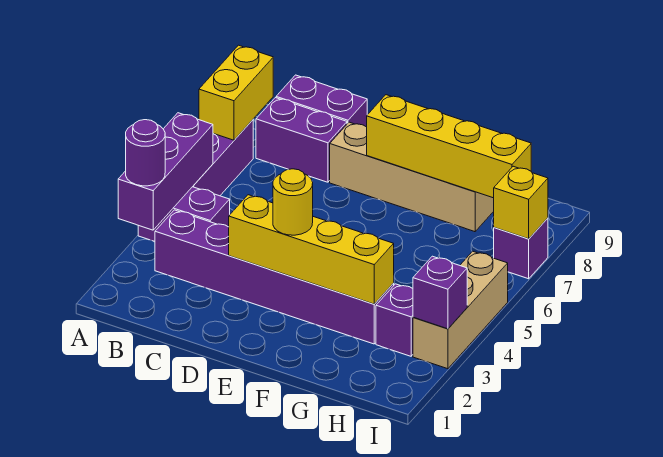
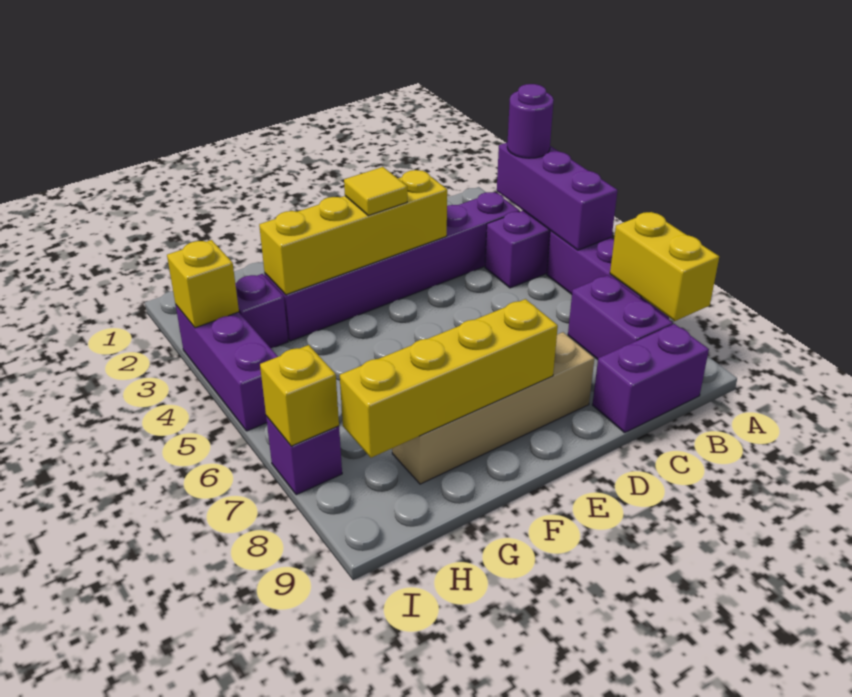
purple 1x2 brick [256,98,347,182] -> purple 1x2 brick turned to [568,275,673,360]
yellow 1x1 round brick [273,169,313,235] -> yellow 1x1 tile [344,167,407,216]
tan 1x3 brick [413,251,508,369] -> purple 1x3 brick [176,305,278,431]
purple 1x1 brick [413,256,467,329] -> yellow 1x1 brick [167,240,239,328]

